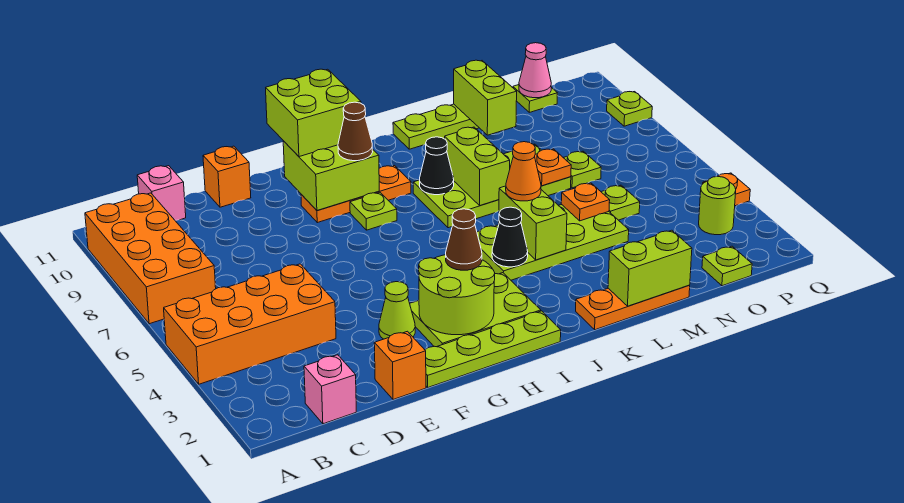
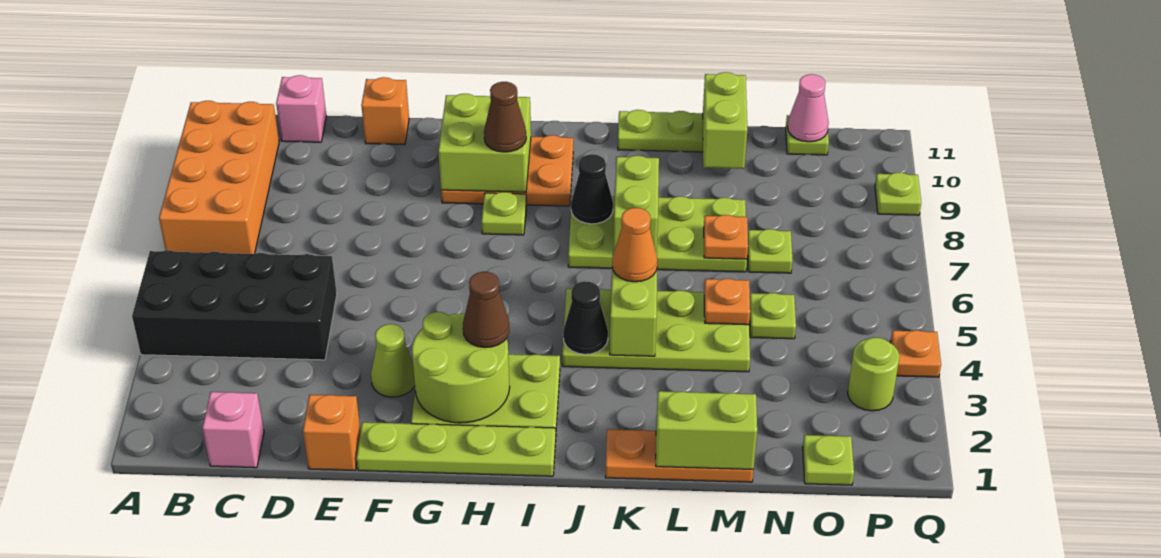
orange 2x4 brick [164,264,336,384] -> black 2x4 brick [132,250,337,360]
orange 1x3 plate [301,166,411,223] -> orange 2x3 plate [441,135,573,206]
lime 2x2 brick [266,69,361,157] -> none

